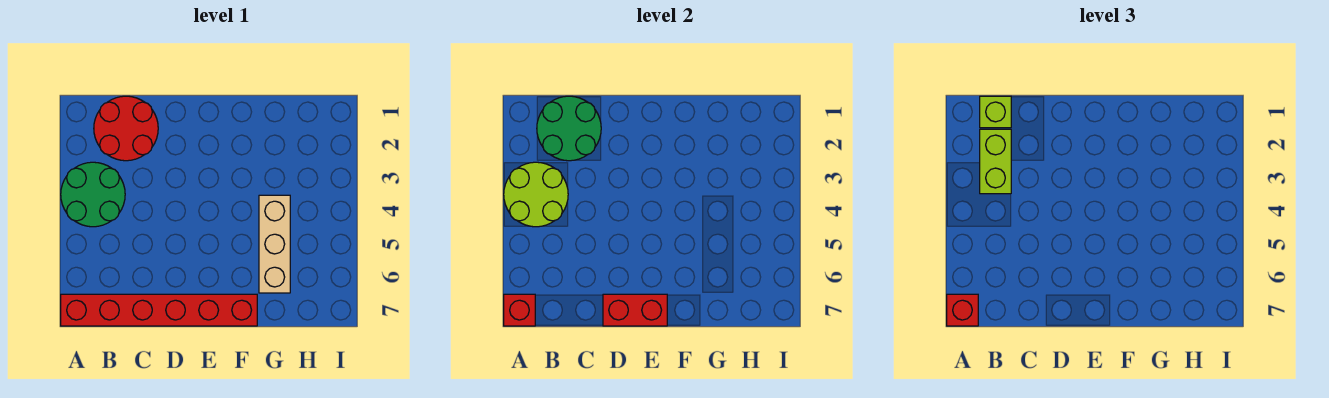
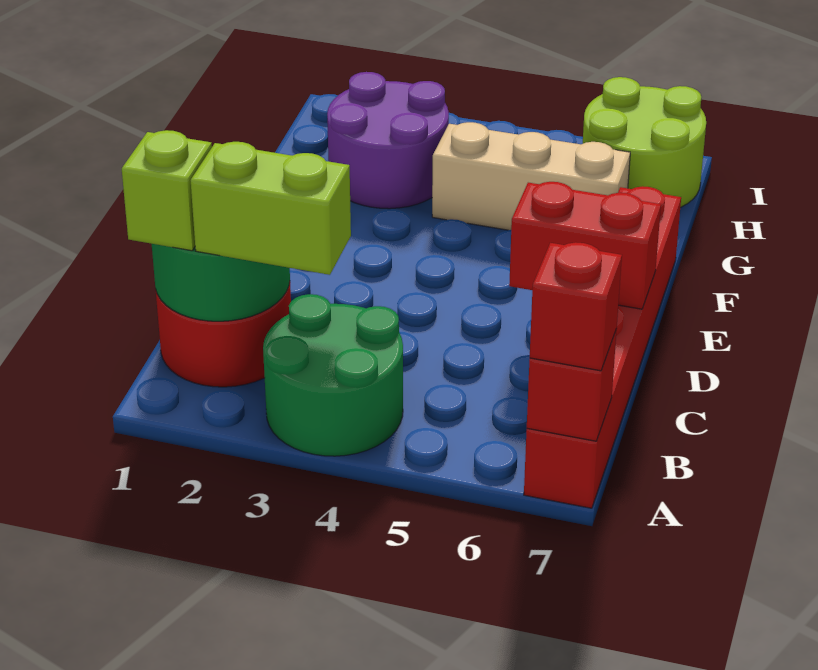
lime 2x2 round brick [504,162,568,227] -> lime 2x2 round brick moved to [583,77,706,207]
red 1x2 brick [603,294,667,326] -> red 1x2 brick turned to [509,182,661,309]
none -> purple 2x2 round brick [327,72,449,209]

